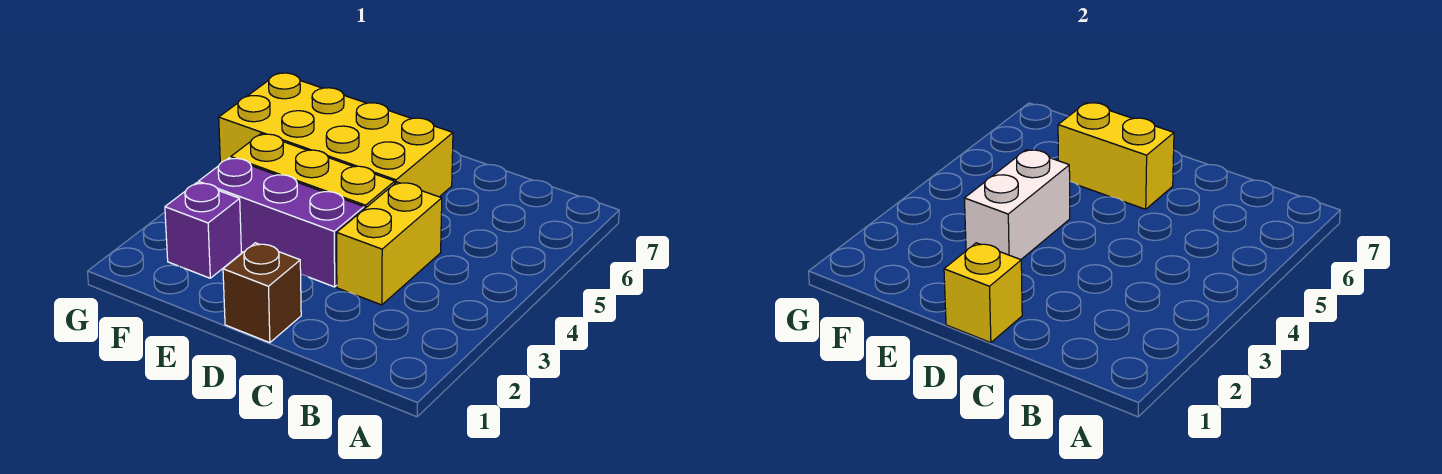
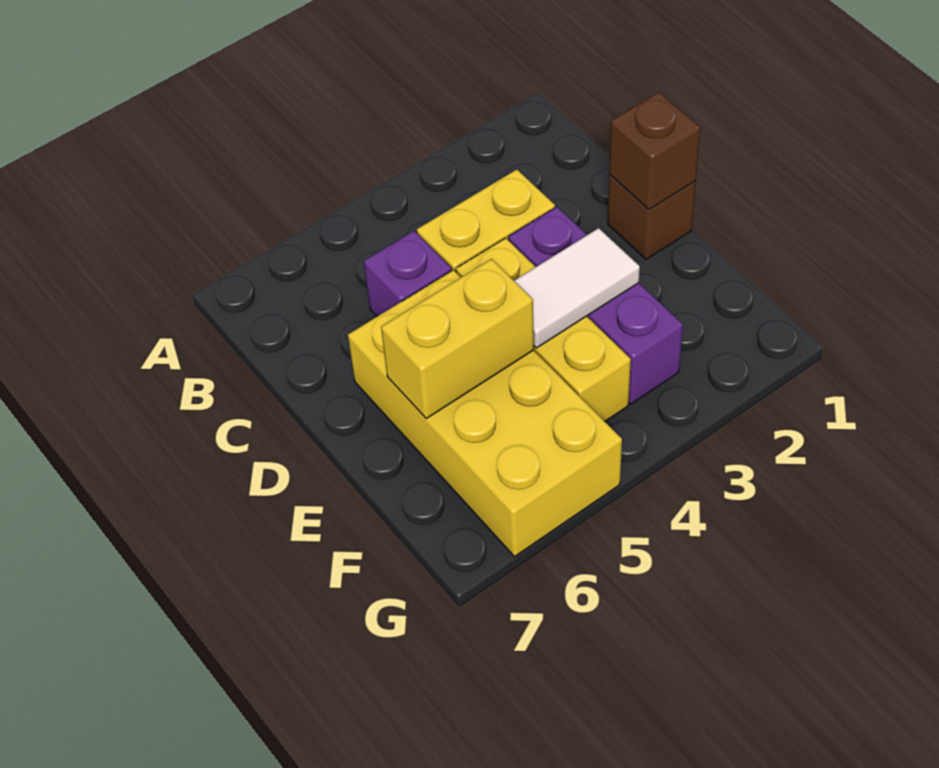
yellow 1x1 brick [944,243,1022,343] -> brown 1x1 brick [609,92,700,209]
yellow 1x2 brick [1058,103,1174,209] -> yellow 1x2 brick turned to [381,259,534,418]
white 1x2 brick [964,150,1070,260] -> white 1x2 tile [514,228,640,348]
purple 1x1 brick [165,183,241,278] -> purple 1x1 brick moved to [364,231,452,316]

